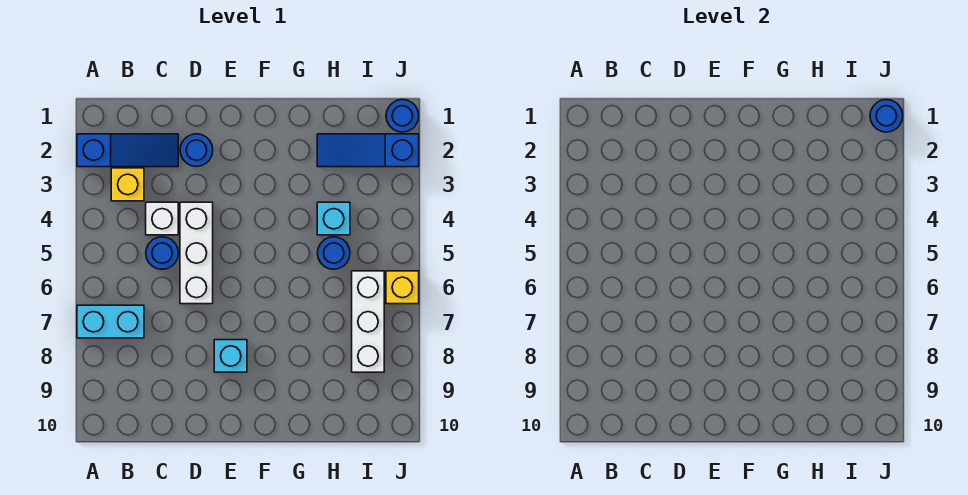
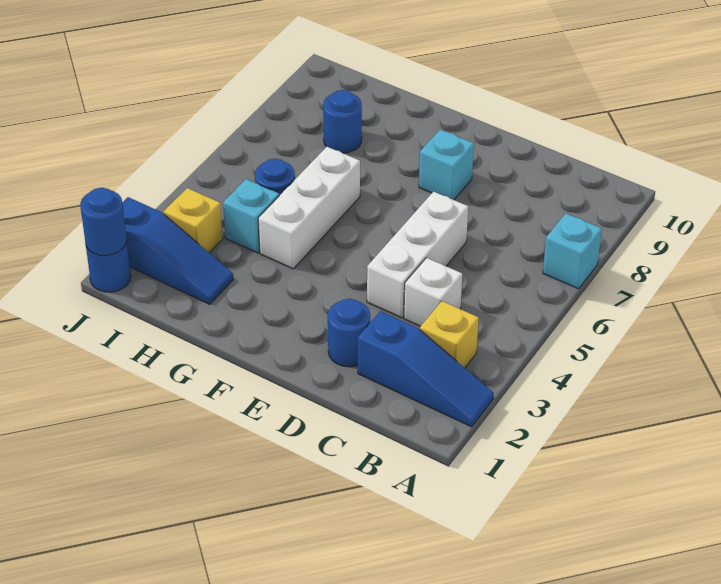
blue 1x3 slope [77,134,178,167] -> blue 1x3 slope turned to [358,311,494,427]
cyan 1x2 brick [77,305,144,338] -> cyan 1x1 brick [543,213,602,289]
blue 1x1 round brick [146,237,178,269] -> blue 1x1 round brick moved to [323,90,362,153]
white 1x3 brick [352,271,384,372] -> white 1x3 brick moved to [258,147,360,269]
yellow 1x1 brick [386,271,419,304] -> yellow 1x1 brick moved to [164,188,223,252]

